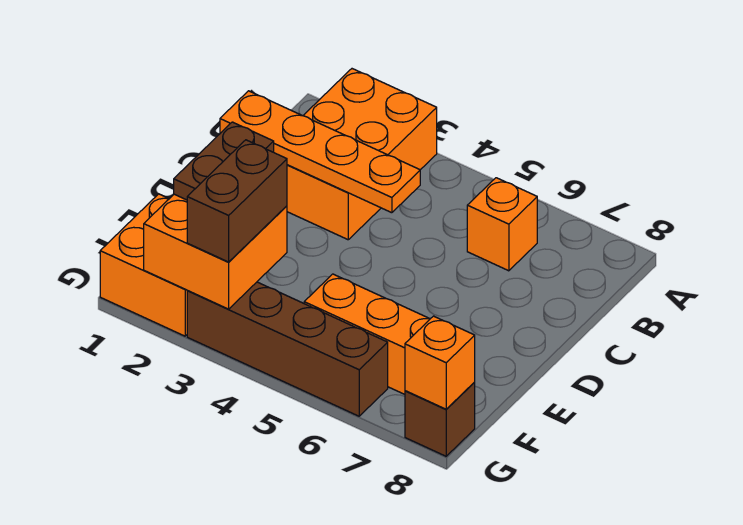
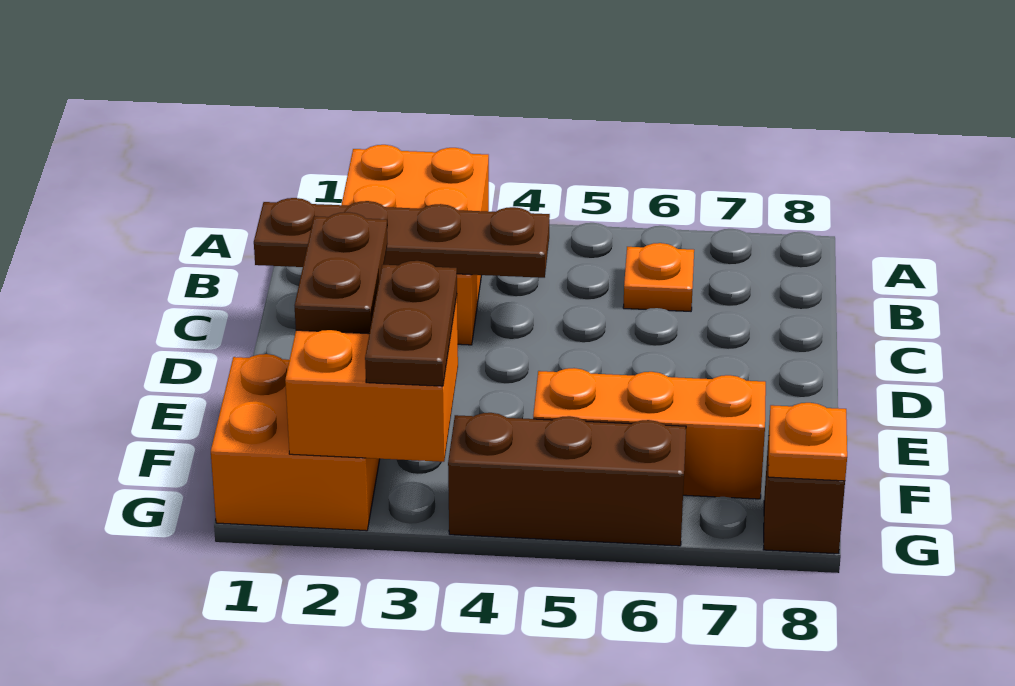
orange 1x1 brick [467,178,537,271] -> orange 1x1 plate [623,243,694,311]
orange 1x4 plate [220,91,420,213] -> brown 1x4 plate [254,198,550,278]
brown 1x2 brick [187,140,287,262] -> brown 1x2 plate [365,261,457,386]
brown 1x4 brick [187,282,388,416] -> brown 1x3 brick [448,413,686,546]
orange 1x1 brick [405,316,475,409] -> orange 1x1 plate [768,403,847,481]

